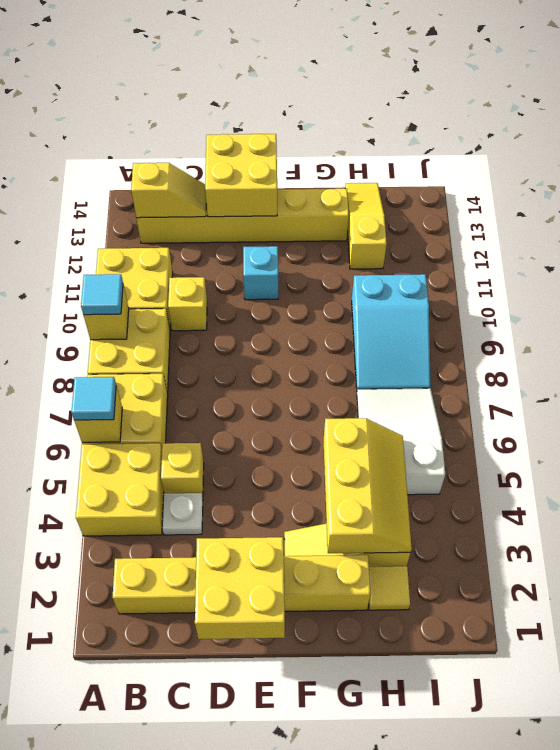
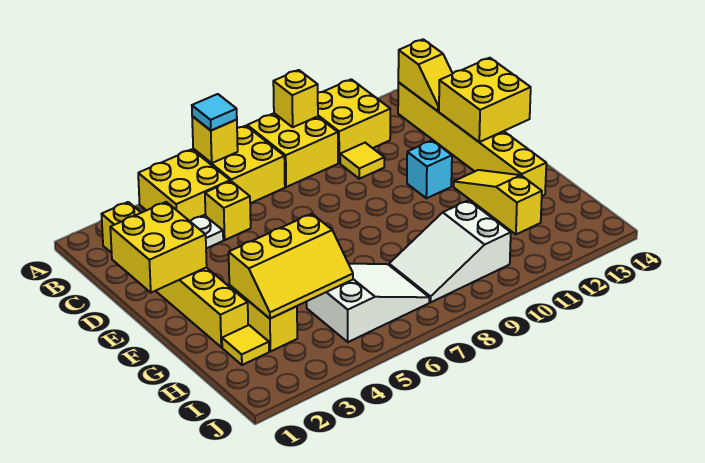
cyan 1x1 tile [81,274,123,315] -> none
yellow 1x1 brick [168,277,207,331] -> yellow 1x1 tile [340,143,384,179]
cyan 2x3 slope [352,274,431,390] -> white 2x3 slope [389,200,511,302]
yellow 1x3 slope [345,183,387,269] -> yellow 1x3 slope turned to [454,170,542,234]

